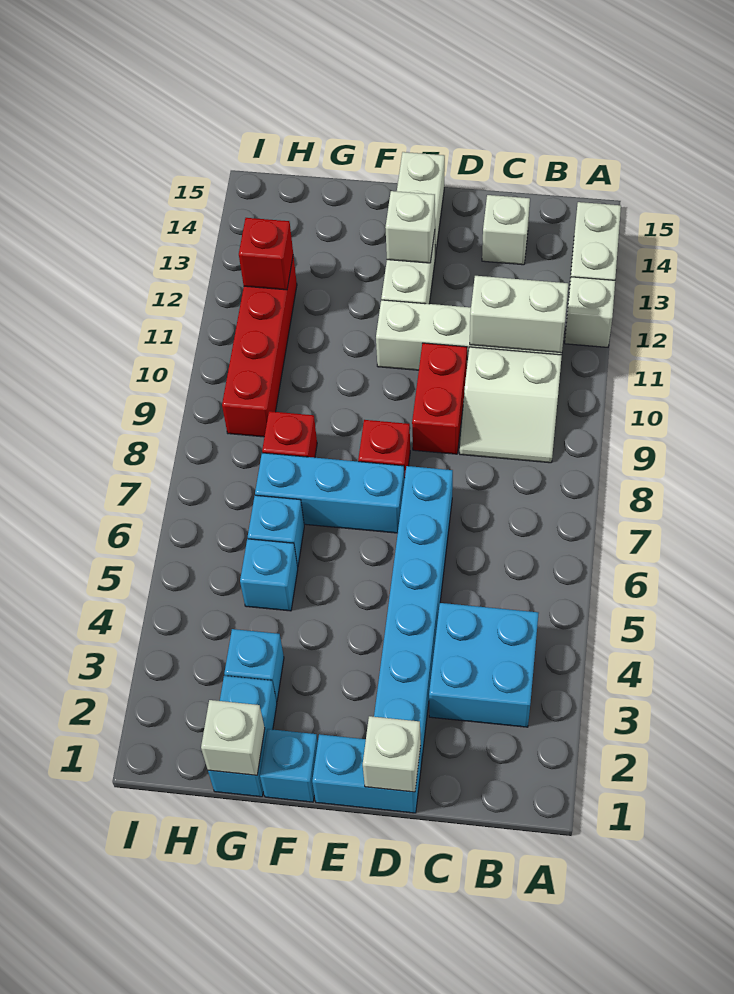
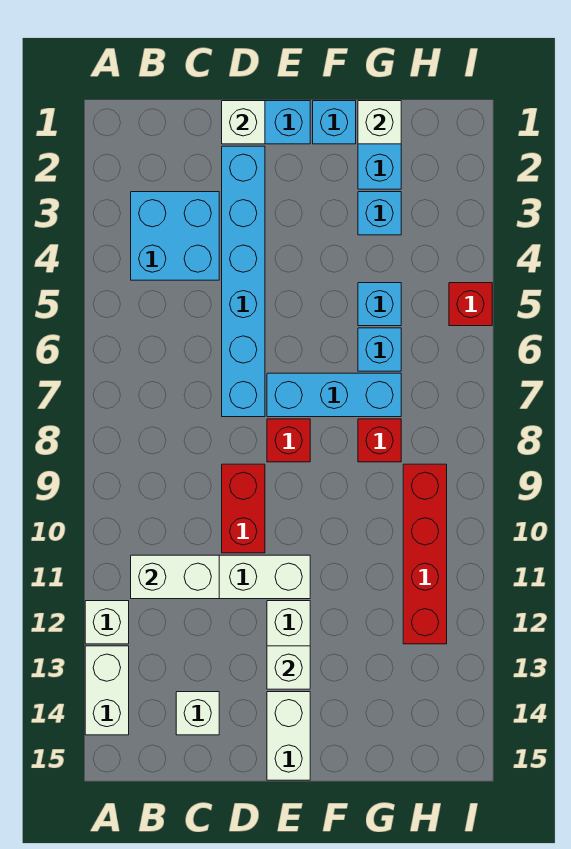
white 2x2 slope [460,347,562,463] -> none
red 1x1 brick [239,218,293,290] -> red 1x1 brick moved to [449,283,492,326]

